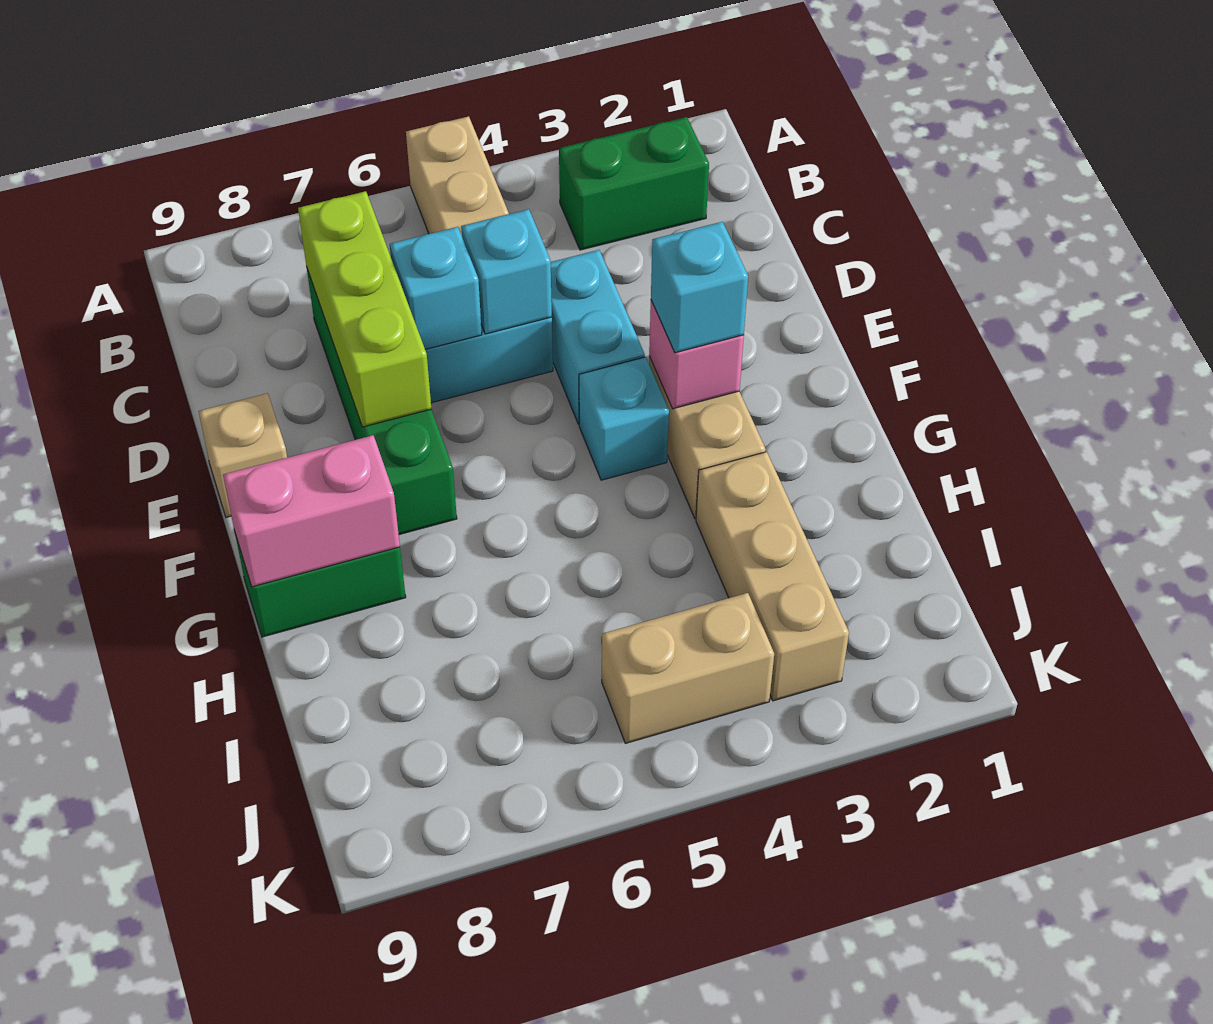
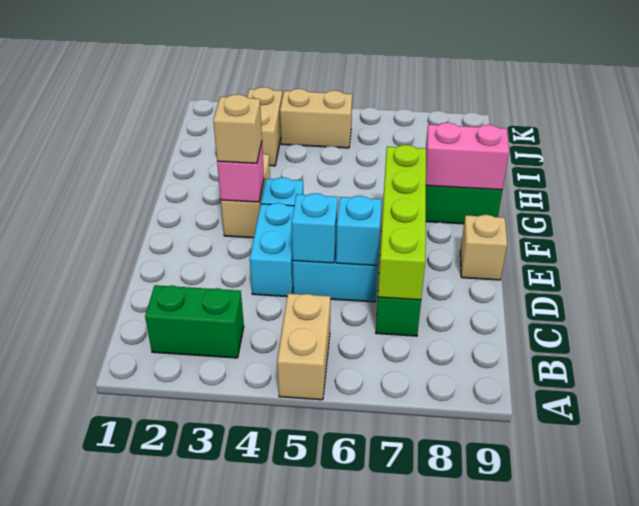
lime 1x3 brick [298,191,431,427] -> lime 1x4 brick [378,145,426,300]
cyan 1x1 brick [651,222,748,353] -> tan 1x1 brick [213,94,262,163]
tan 1x3 brick [696,452,849,701] -> tan 1x2 brick [247,87,282,166]

